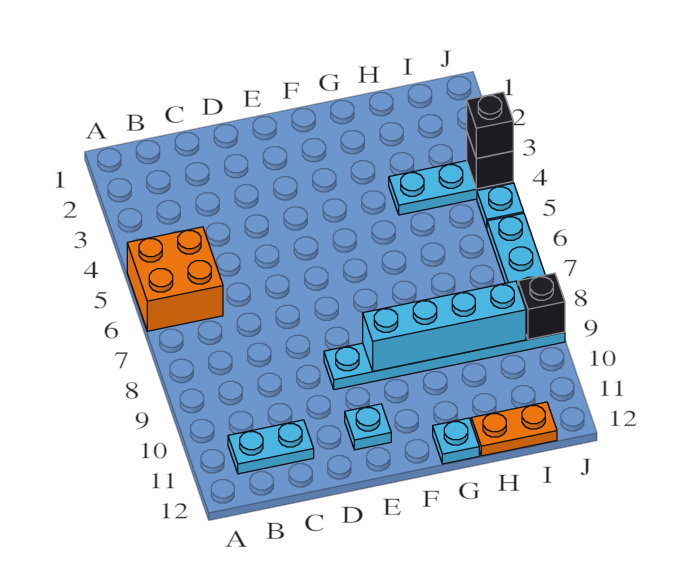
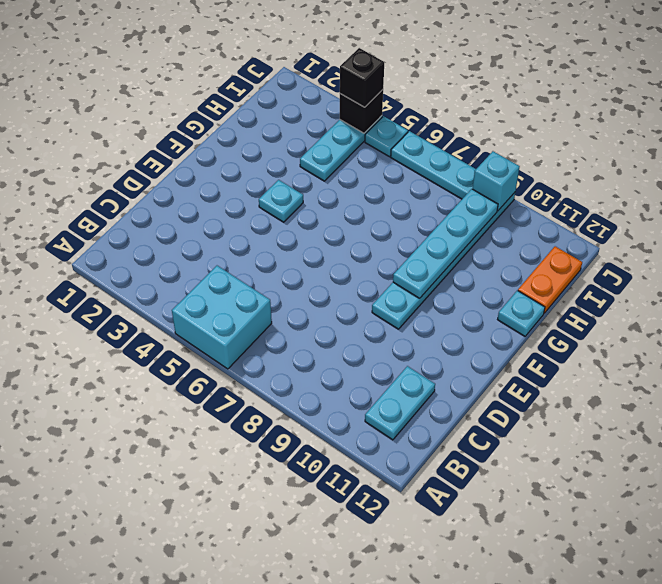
orange 2x2 brick [127,227,223,331] -> cyan 2x2 brick [172,266,272,369]
cyan 1x1 plate [345,404,391,450] -> cyan 1x1 plate moved to [259,180,303,222]
cyan 1x4 brick [363,281,526,371] -> cyan 1x4 plate [393,189,498,298]
black 1x1 brick [518,273,565,340] -> cyan 1x1 brick [473,151,520,211]

